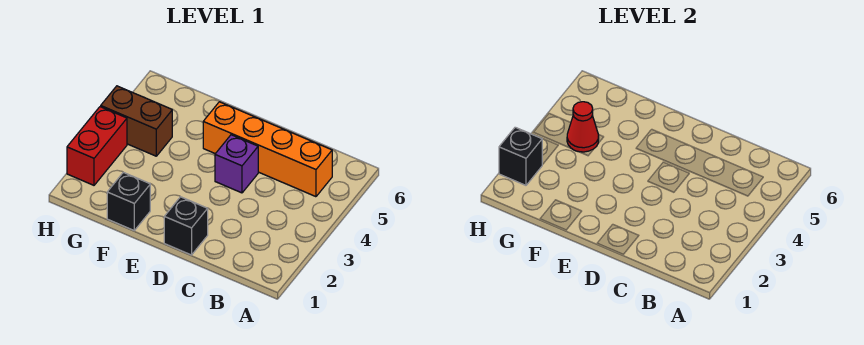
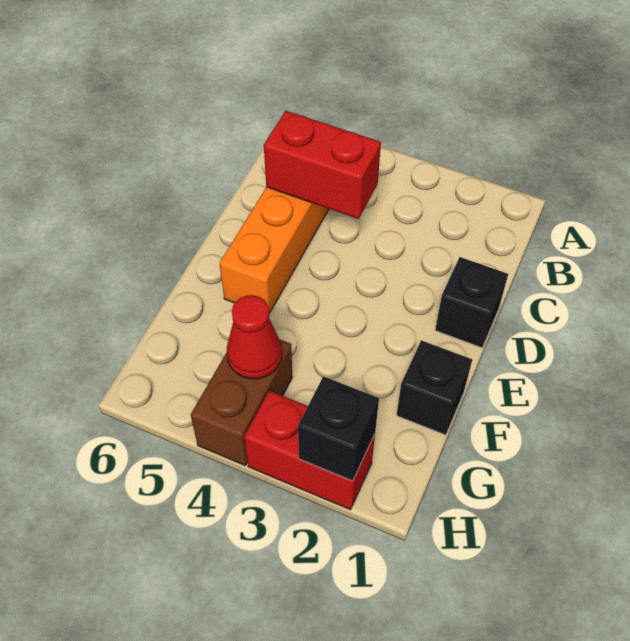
none -> red 1x2 brick [264,111,381,219]
purple 1x1 brick [215,135,258,193] -> none

